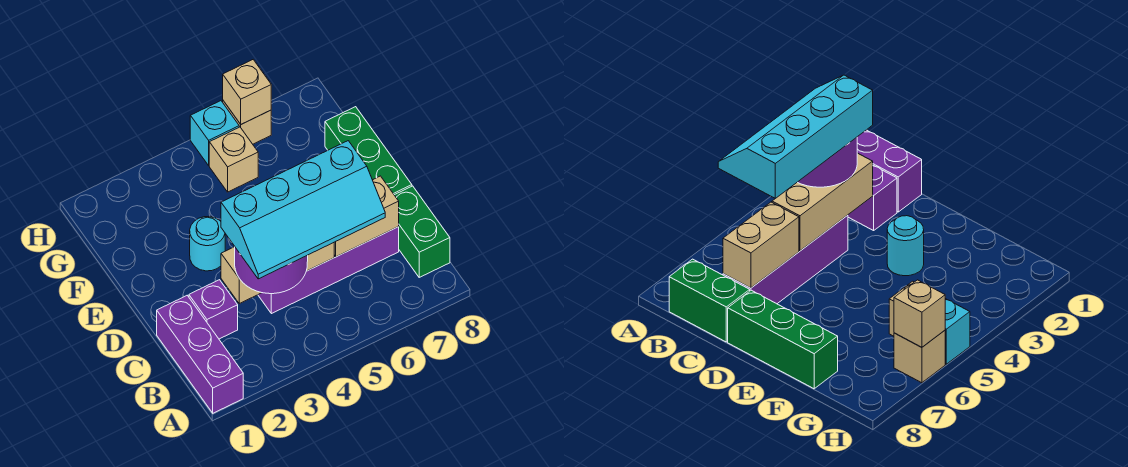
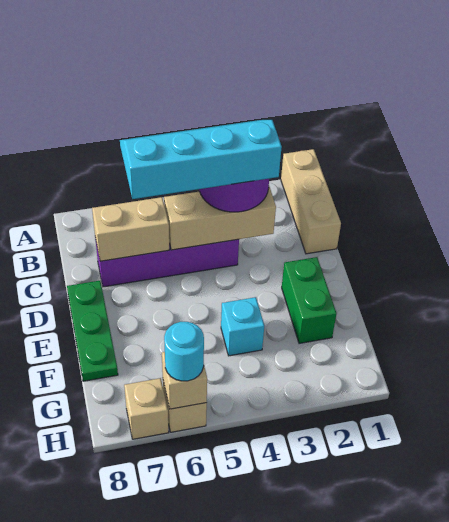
purple 1x3 brick [157,296,243,413] -> tan 1x3 brick [281,149,341,254]
green 1x2 brick [395,186,450,277] -> green 1x2 brick moved to [282,257,336,343]
purple 1x1 brick [189,280,238,339] -> none
green 1x3 brick [325,107,412,195] -> green 1x3 plate [67,281,118,381]
cyan 1x1 round brick [190,217,225,271] -> cyan 1x1 round brick moved to [164,322,204,381]
tan 1x1 brick [209,127,258,192] -> tan 1x1 brick moved to [124,378,169,439]
cyan 1x1 brick [190,101,239,165] -> cyan 1x1 brick moved to [221,297,264,356]

